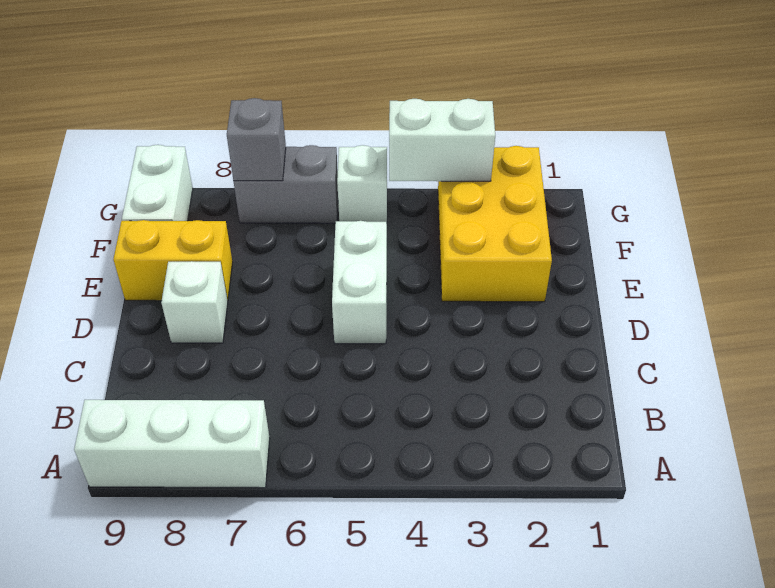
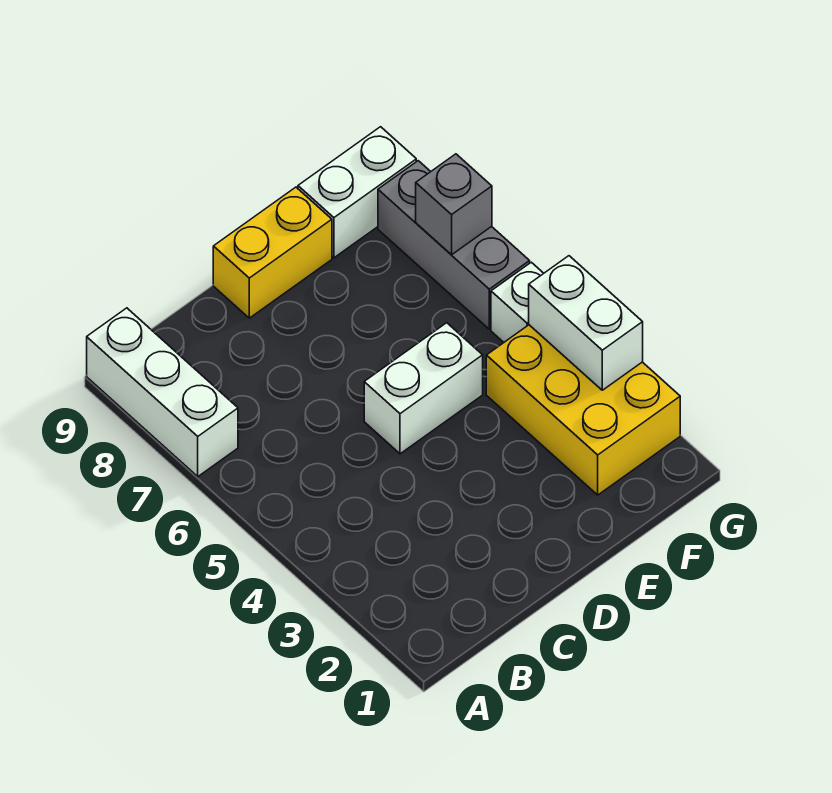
white 1x1 brick [161,261,228,343] -> none
yellow 2x3 brick [438,146,552,302] -> yellow 2x3 brick turned to [486,325,680,495]
yellow 1x2 brick [113,220,233,301] -> yellow 1x2 brick turned to [213,187,332,318]
grey 1x2 brick [234,145,338,223] -> grey 1x3 brick [378,161,530,329]

